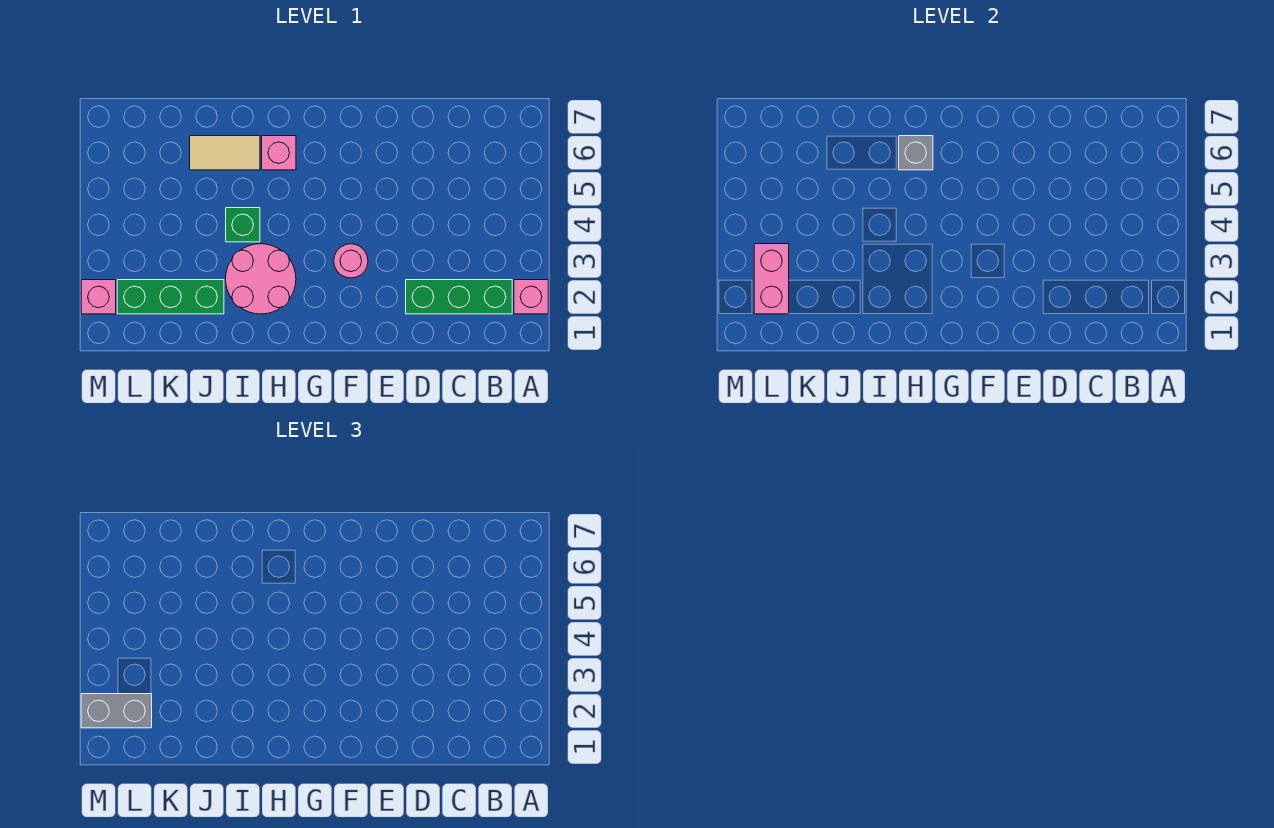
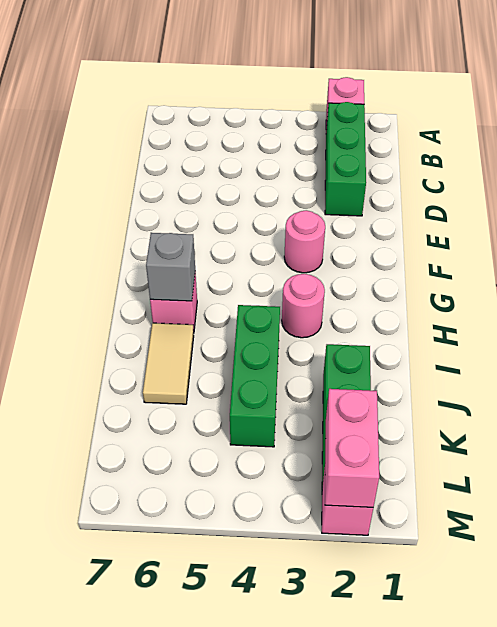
pink 2x2 round brick [226,244,296,314] -> pink 1x1 round brick [282,274,325,338]
green 1x1 brick [226,208,260,242] -> green 1x3 brick [230,305,280,447]
pink 1x2 brick [754,244,789,314] -> pink 1x2 brick turned to [325,389,379,507]
grey 1x2 brick [81,694,152,728] -> none

